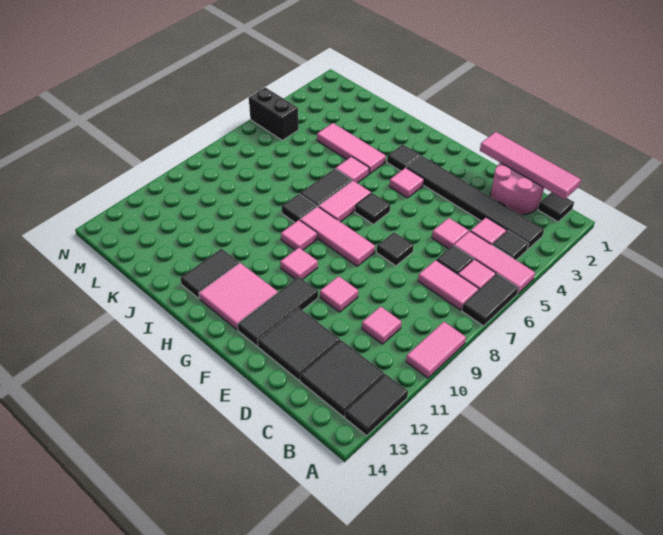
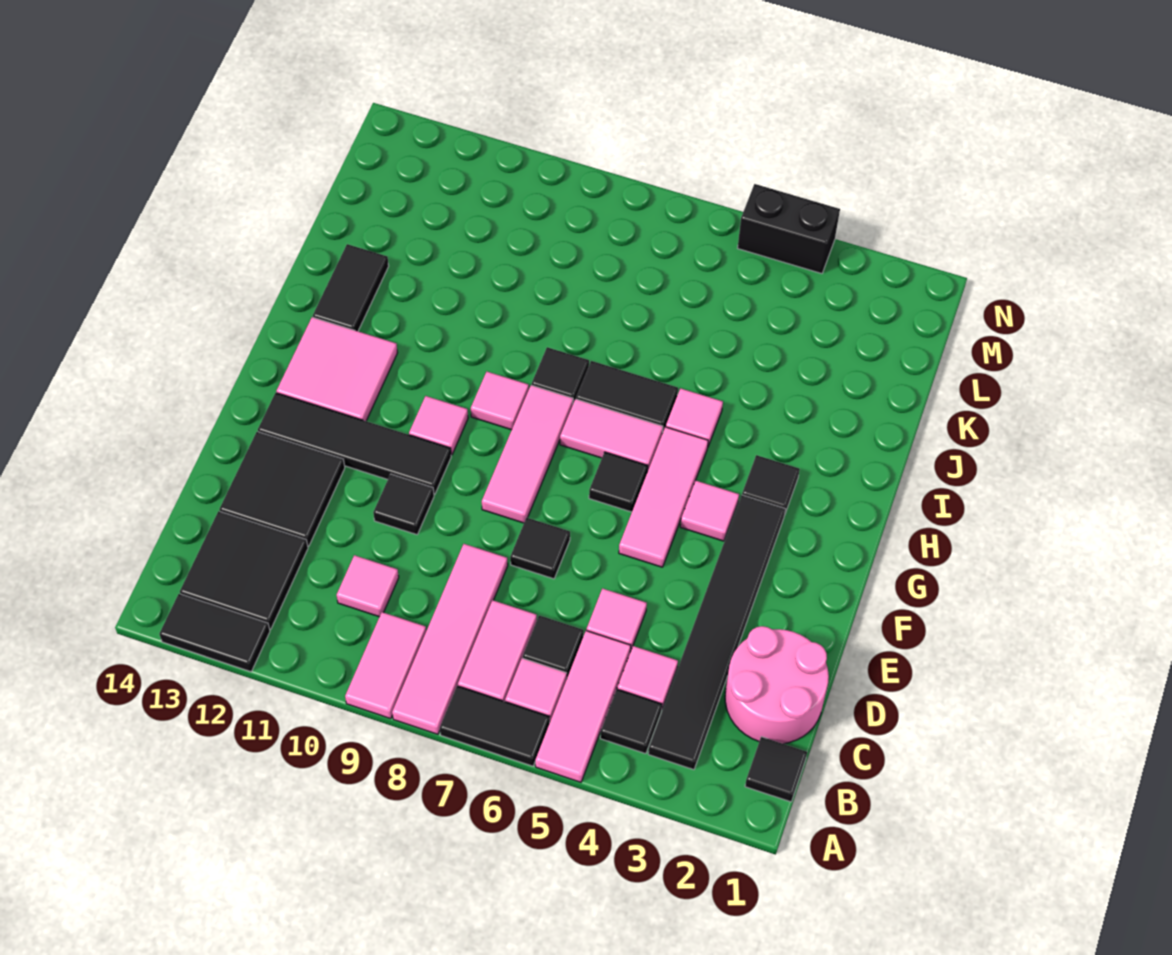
pink 1x2 tile [406,322,466,378] -> pink 1x2 tile turned to [345,612,426,719]
pink 1x4 tile [480,132,581,199] -> pink 1x4 tile moved to [392,544,508,734]
pink 1x1 tile [320,276,358,312] -> black 1x1 tile [373,474,434,535]
black 1x3 tile [237,277,318,346] -> black 1x4 tile [258,393,451,495]
pink 1x3 tile [317,123,386,174] -> pink 1x3 tile moved to [619,427,708,567]
black 1x2 tile [180,249,239,299] -> black 1x2 tile turned to [313,244,389,331]
black 1x2 brick [249,87,299,140] -> black 1x2 brick turned to [738,184,840,274]

